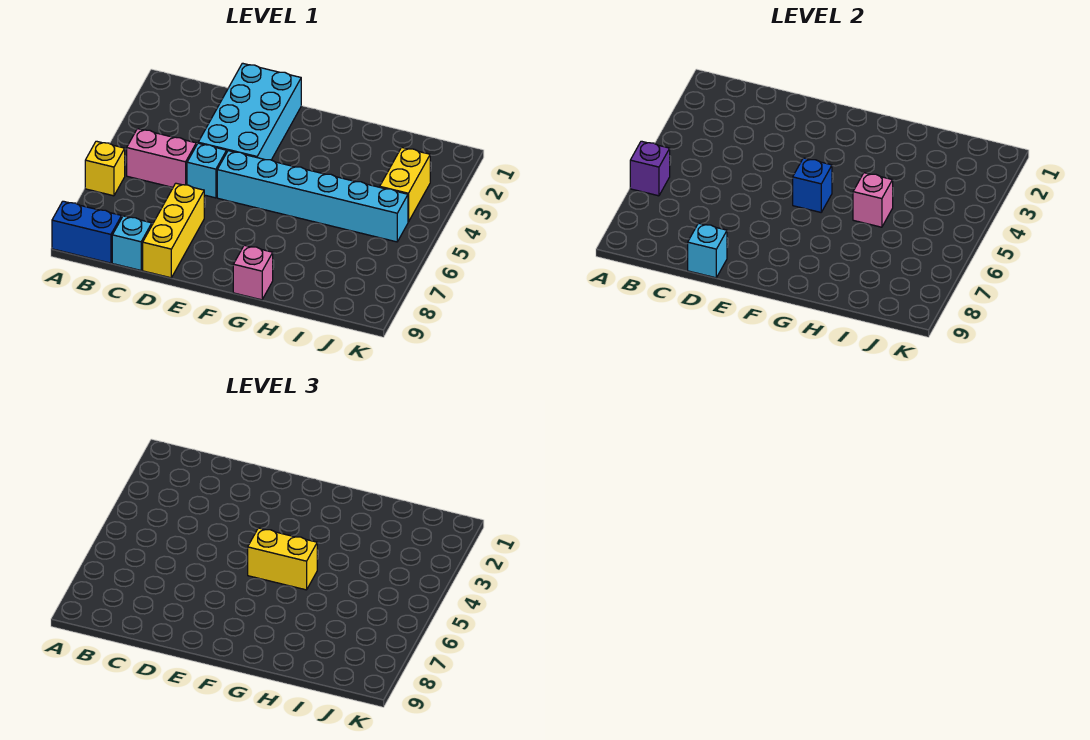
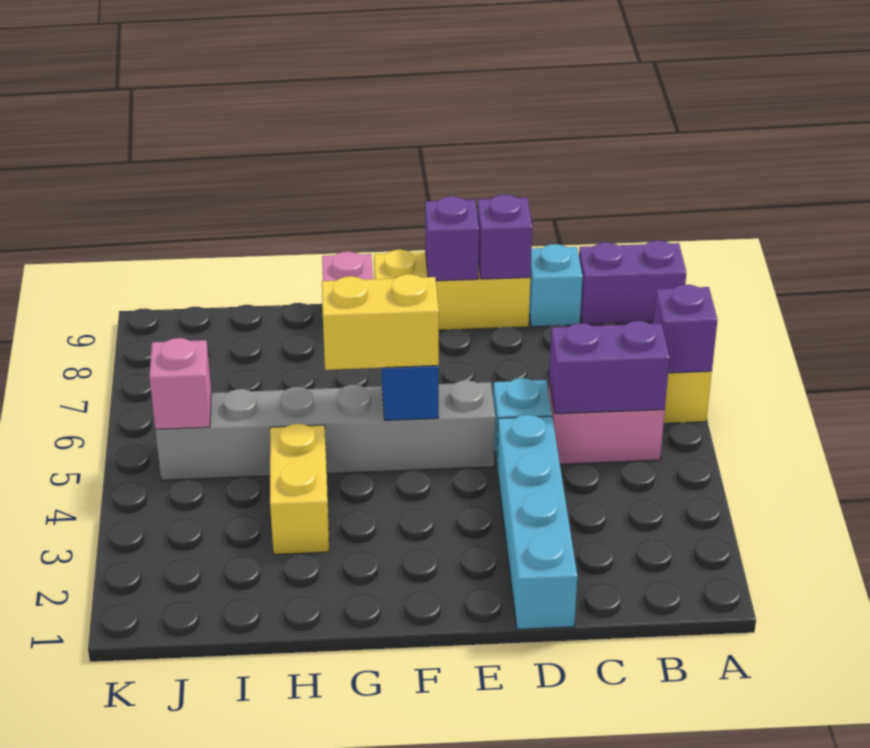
blue 1x2 brick [52,201,122,263] -> purple 1x2 brick [579,240,686,325]
none -> purple 1x2 brick [549,321,670,414]
cyan 2x4 brick [198,63,301,160] -> cyan 1x4 brick [497,415,577,629]
yellow 1x3 brick [143,183,204,278] -> yellow 1x3 brick turned to [374,250,530,330]
cyan 1x1 brick [688,223,727,278] -> purple 1x1 brick [477,195,532,279]
cyan 1x6 brick [217,151,408,242] -> grey 1x6 brick [155,380,495,480]
none -> purple 1x1 brick [425,196,479,281]
pink 1x1 brick [853,173,893,227] -> pink 1x1 brick moved to [149,338,211,429]
yellow 1x2 brick [380,147,430,222] -> yellow 1x2 brick moved to [270,424,329,554]

